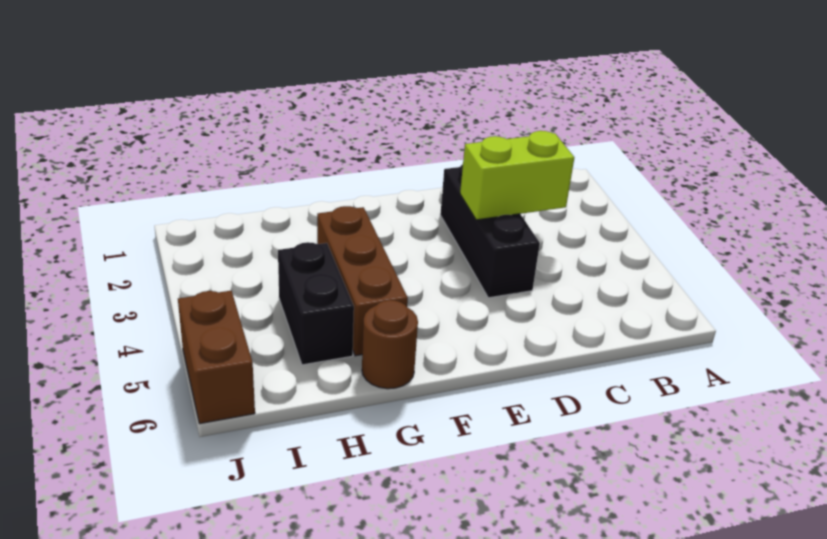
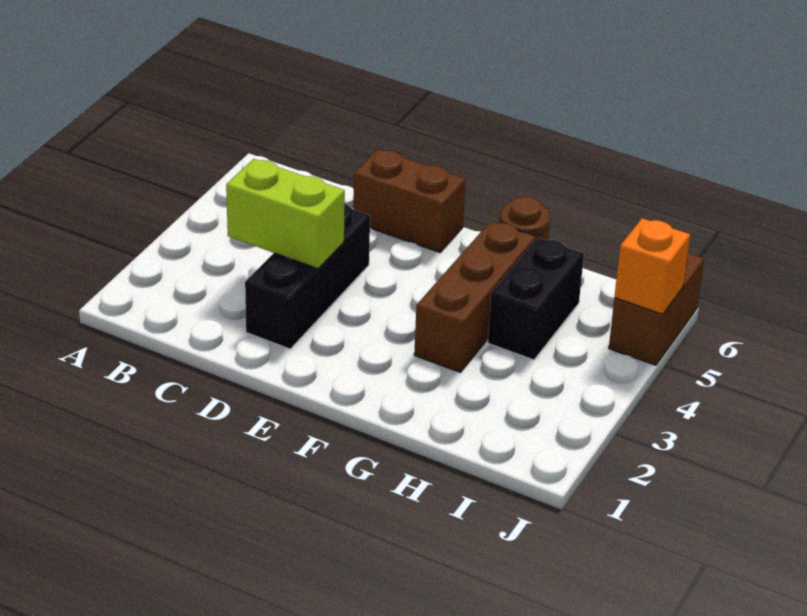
none -> brown 1x2 brick [353,149,466,252]
none -> orange 1x1 brick [614,218,690,314]

